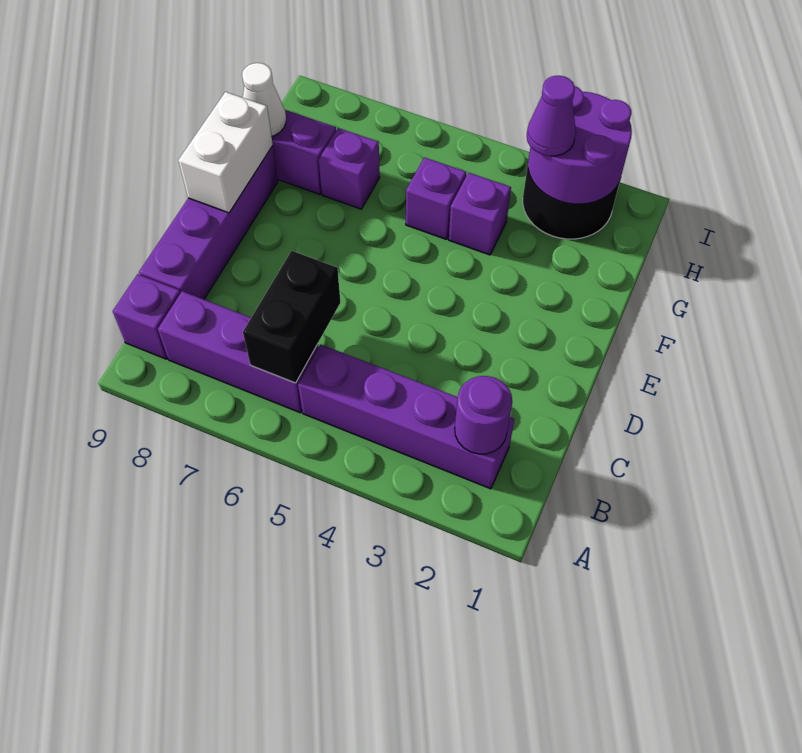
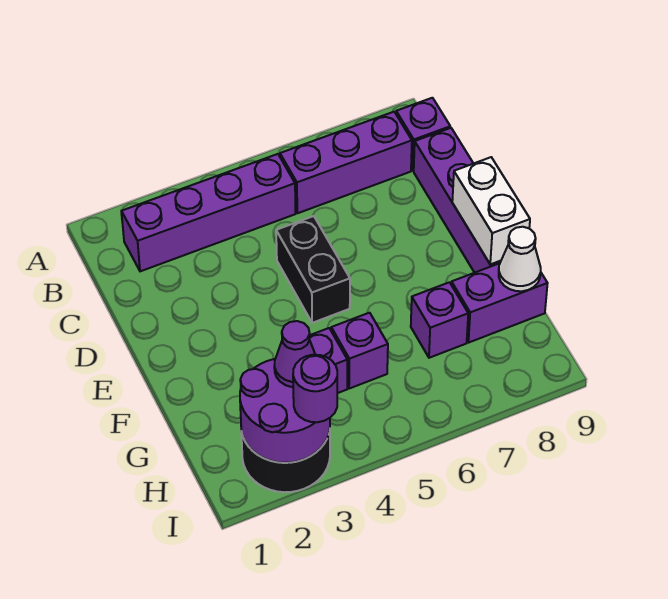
purple 1x1 round brick [455,376,512,454] -> purple 1x1 round brick moved to [293,355,337,422]
black 1x2 brick [243,251,340,383] -> black 1x2 brick moved to [276,216,350,323]

